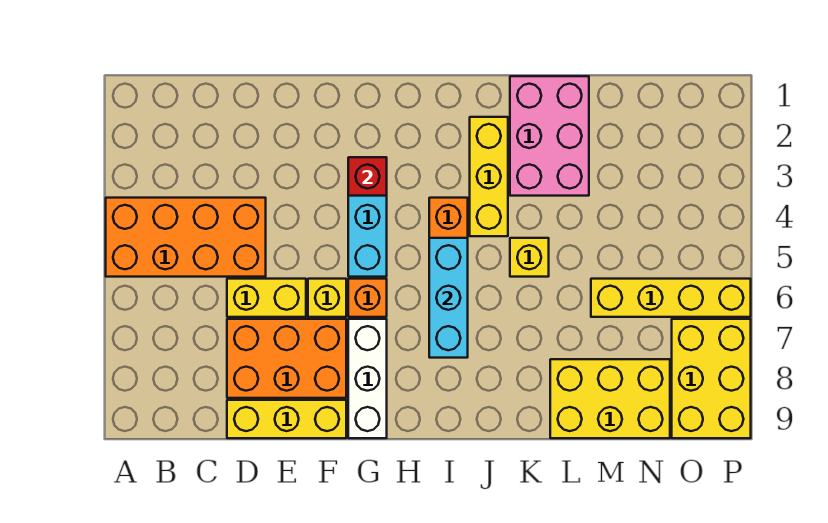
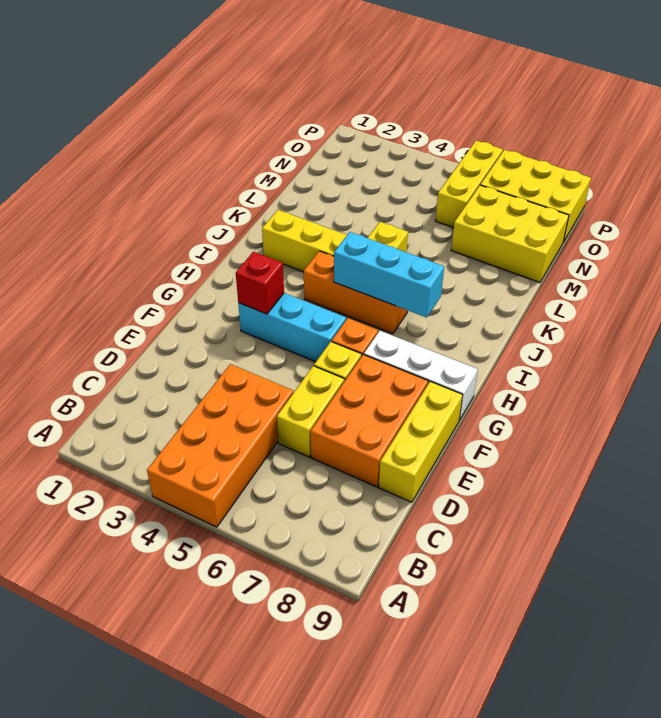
pink 2x3 brick [510,76,589,196] -> none
yellow 2x3 brick [550,359,670,438] -> yellow 2x3 brick turned to [451,185,569,282]
yellow 1x4 brick [591,279,751,317] -> yellow 1x3 brick [435,141,503,228]

